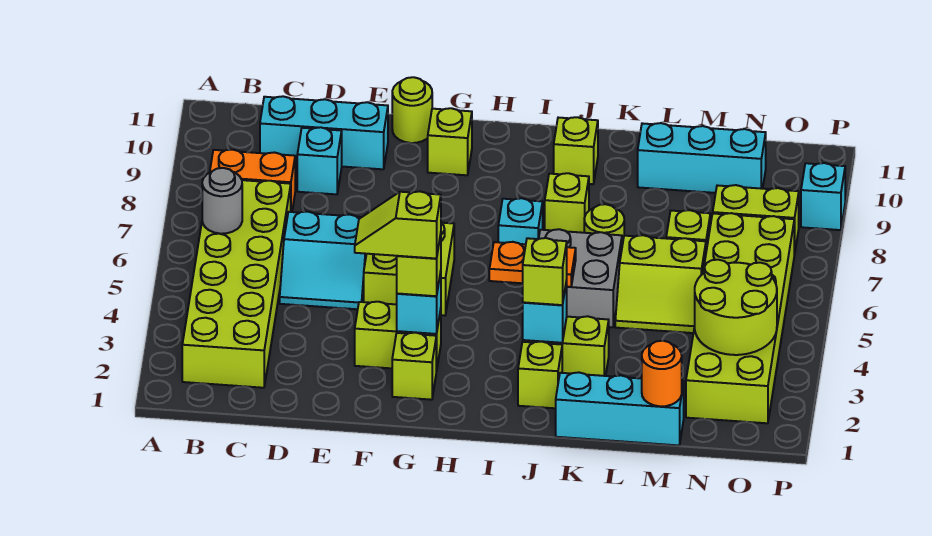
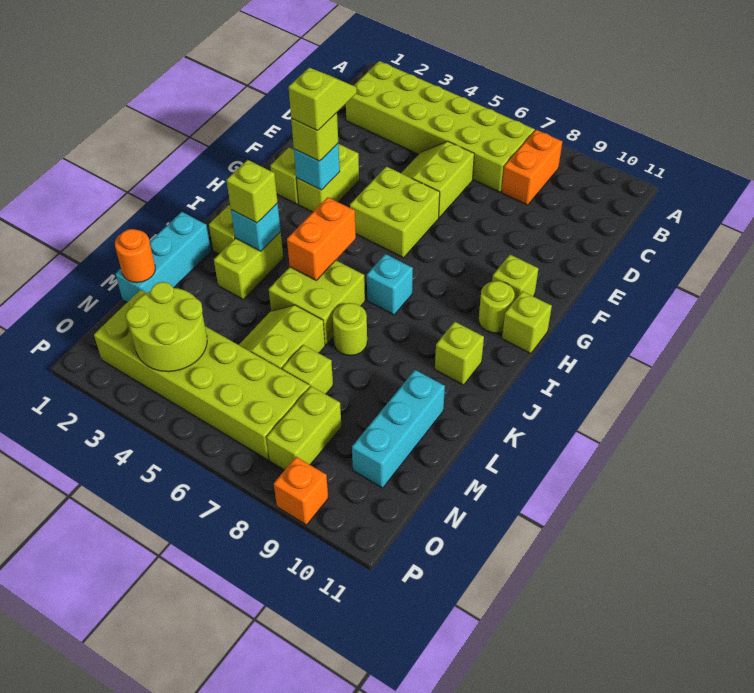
grey 1x1 round brick [202,168,242,234] -> none
cyan 1x3 brick [260,96,388,169] -> none
cyan 2x2 slope [280,212,366,309] -> lime 2x2 slope [401,142,474,218]
cyan 1x1 brick [297,127,342,194] -> none
lime 1x1 round brick [392,77,432,143] -> lime 1x1 round brick moved to [479,281,515,333]
orange 1x2 plate [489,242,576,287] -> orange 1x2 brick [287,197,356,280]
grey 2x2 brick [539,229,622,327] -> lime 2x2 brick [269,260,365,345]
lime 1x1 brick [545,173,589,233] -> lime 1x1 brick moved to [502,291,552,354]
cyan 1x1 brick [801,163,845,230] -> orange 1x1 brick [274,457,328,525]

